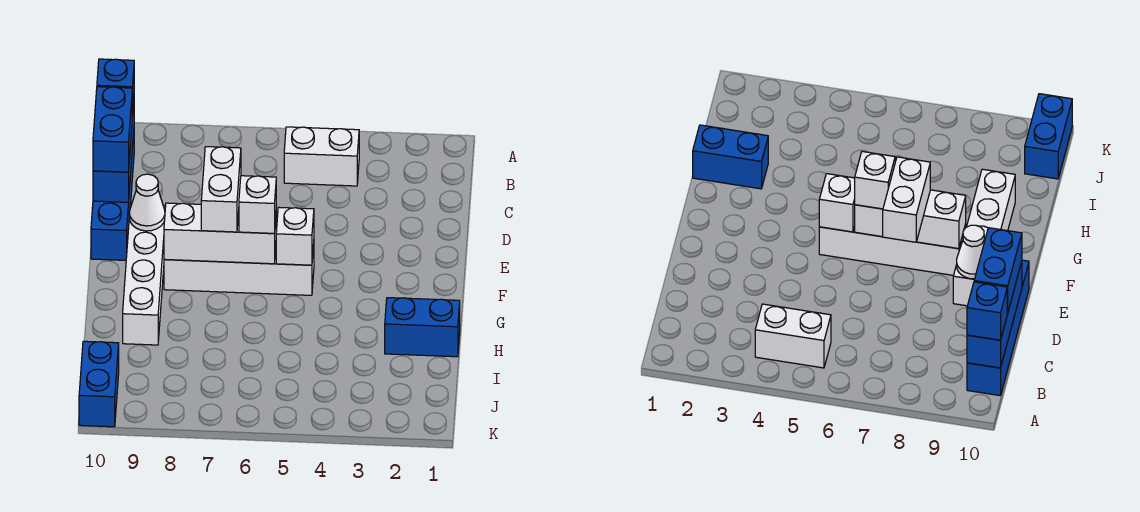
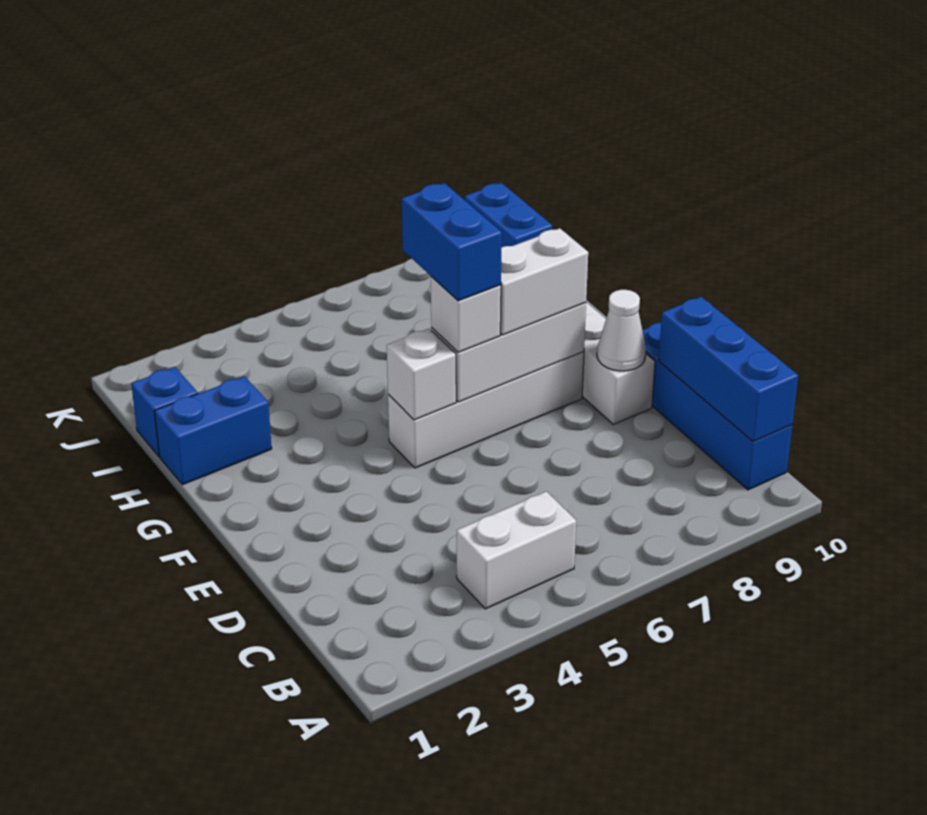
blue 1x1 brick [97,59,134,116] -> blue 1x1 brick moved to [131,367,198,456]
blue 1x2 brick [93,87,132,172] -> blue 1x2 brick moved to [402,183,502,301]
white 1x2 brick [201,147,241,232] -> white 1x2 brick turned to [500,228,588,335]

